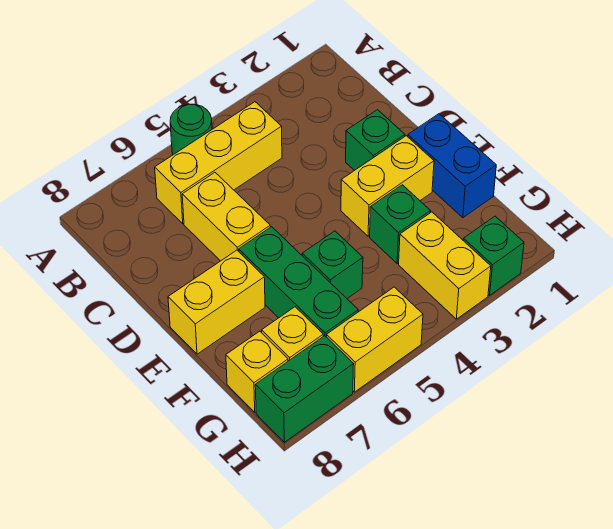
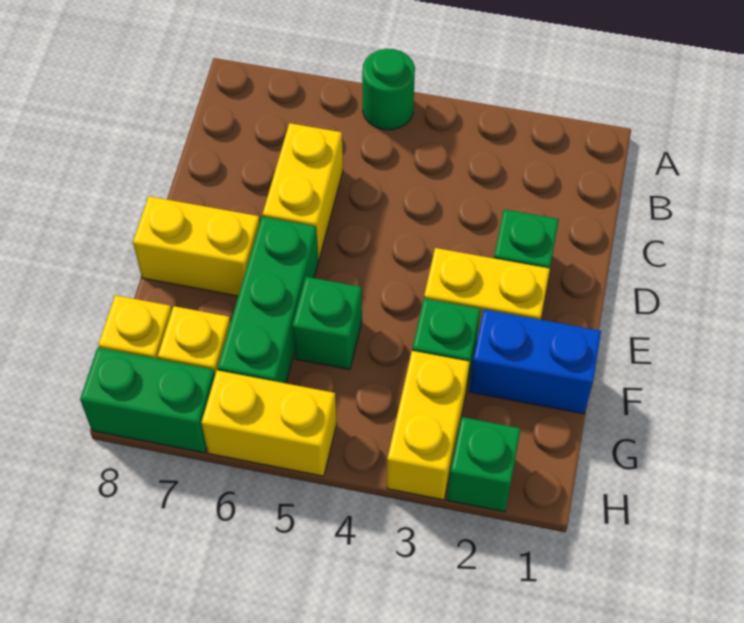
yellow 1x3 brick [155,102,282,224] -> none
blue 1x2 brick [408,114,496,218] -> blue 1x2 brick turned to [469,309,601,414]

